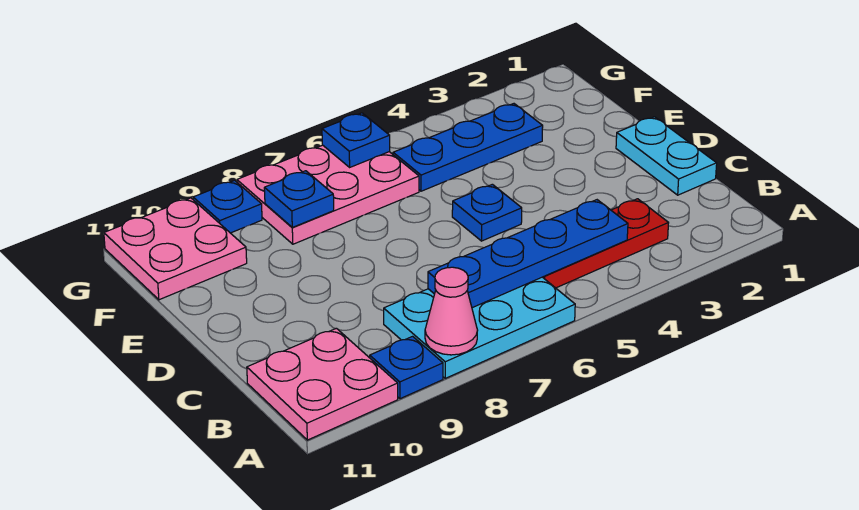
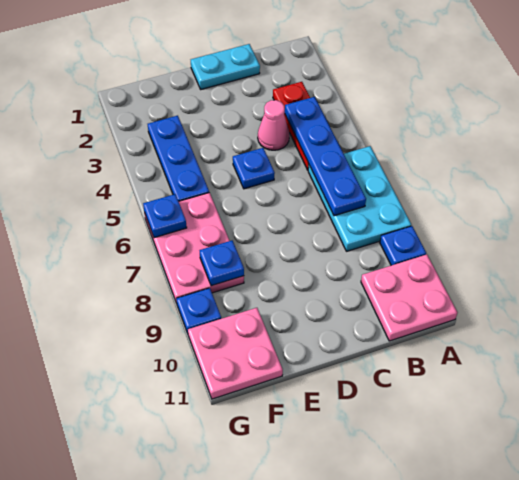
pink 1x1 cone [425,267,478,355] -> pink 1x1 cone moved to [258,100,290,150]

